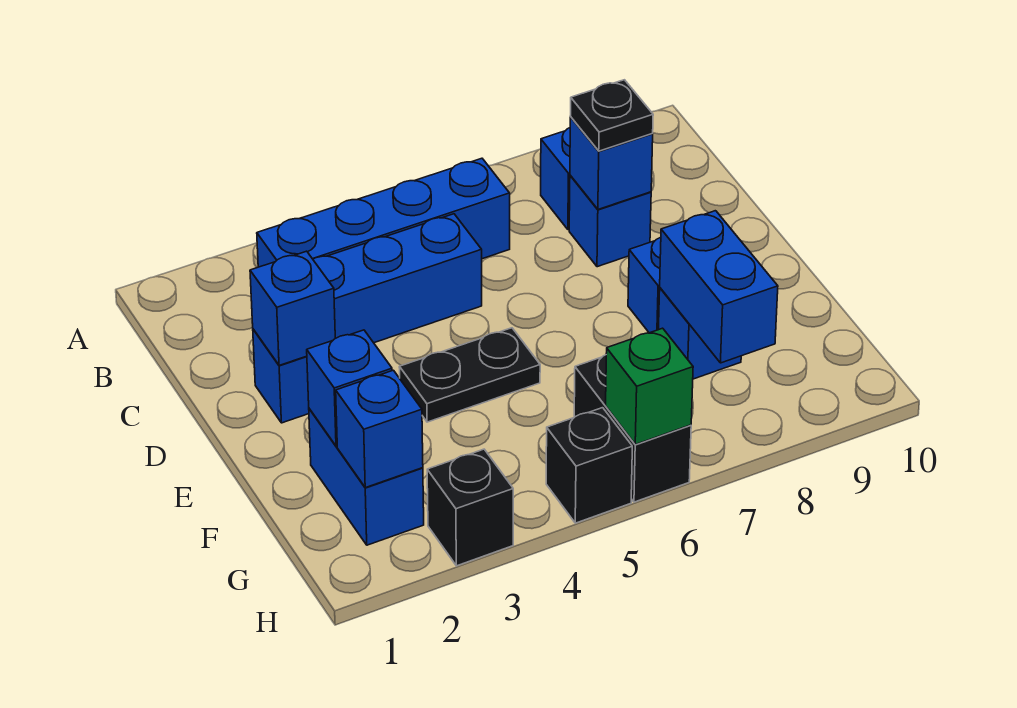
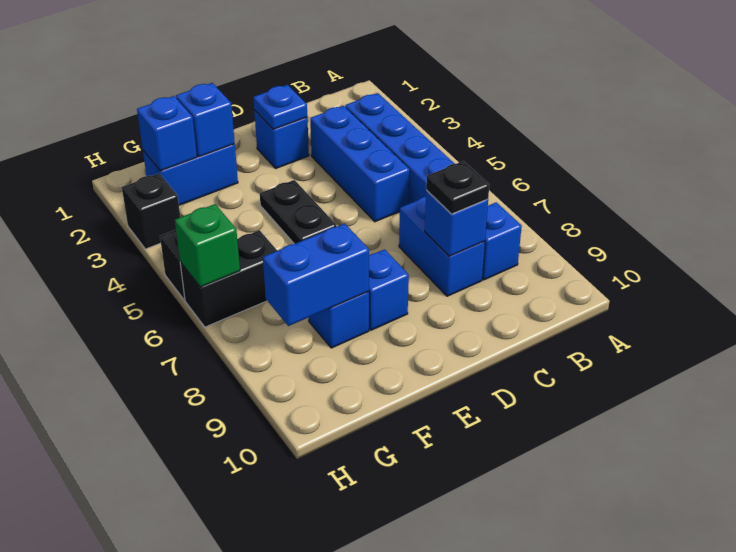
blue 1x1 brick [569,175,651,267] -> blue 1x2 brick [399,197,485,296]
blue 1x1 brick [250,251,335,365] -> blue 1x1 plate [253,85,307,129]

